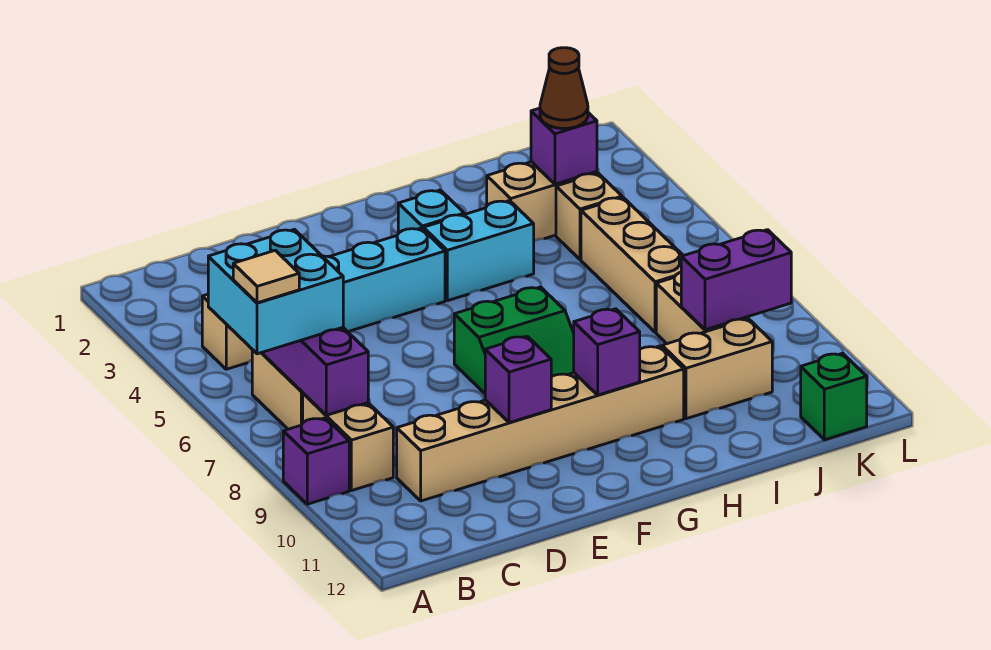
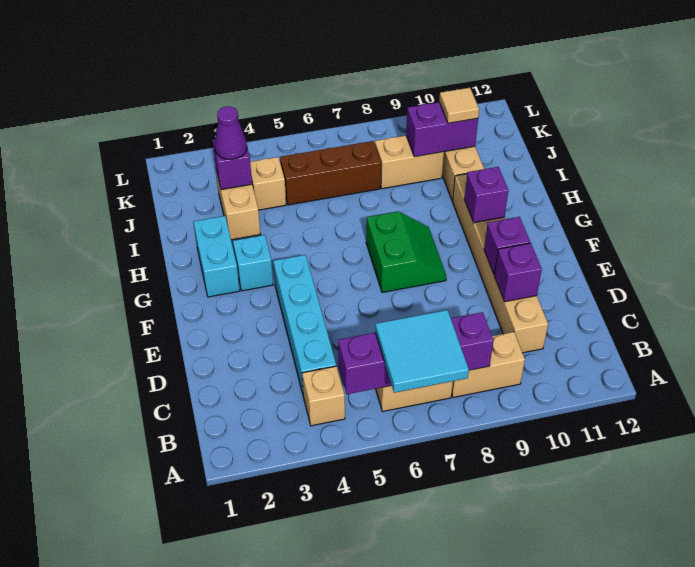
cyan 2x2 brick [208,229,343,354] -> cyan 2x2 tile [375,310,469,393]
tan 1x1 tile [233,250,299,303] -> tan 1x1 tile moved to [439,88,479,123]
purple 1x1 brick [283,418,349,504] -> purple 1x1 brick moved to [494,243,542,302]
cyan 1x2 brick [423,201,534,301] -> cyan 1x2 brick moved to [194,216,240,297]
brown 1x1 cone [540,48,588,129] -> purple 1x1 cone [214,106,247,159]
tan 1x3 brick [581,198,683,332] -> brown 1x3 brick [280,141,381,205]
purple 1x2 brick [681,230,791,330] -> purple 1x2 brick turned to [406,102,478,157]
green 1x1 brick [801,353,867,440] -> none

